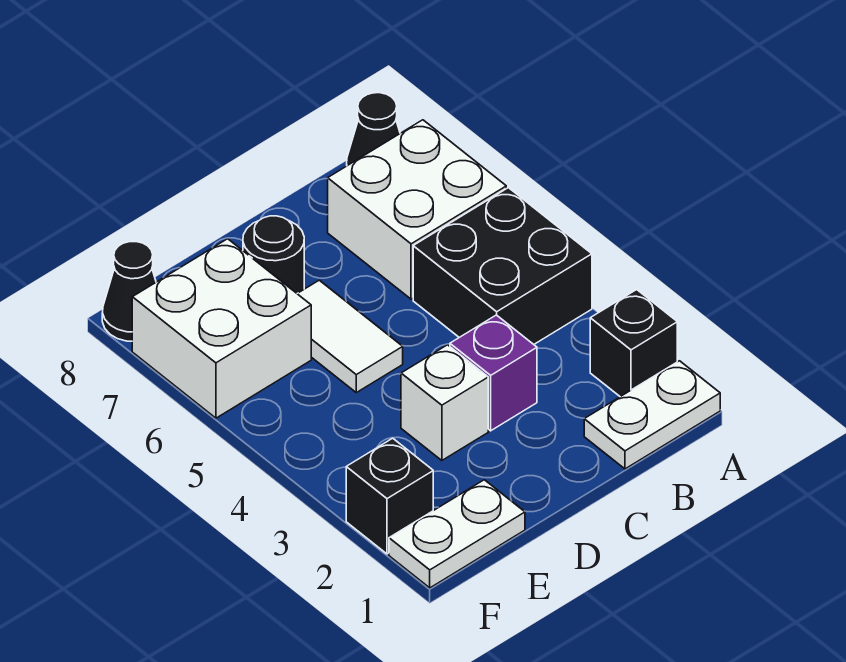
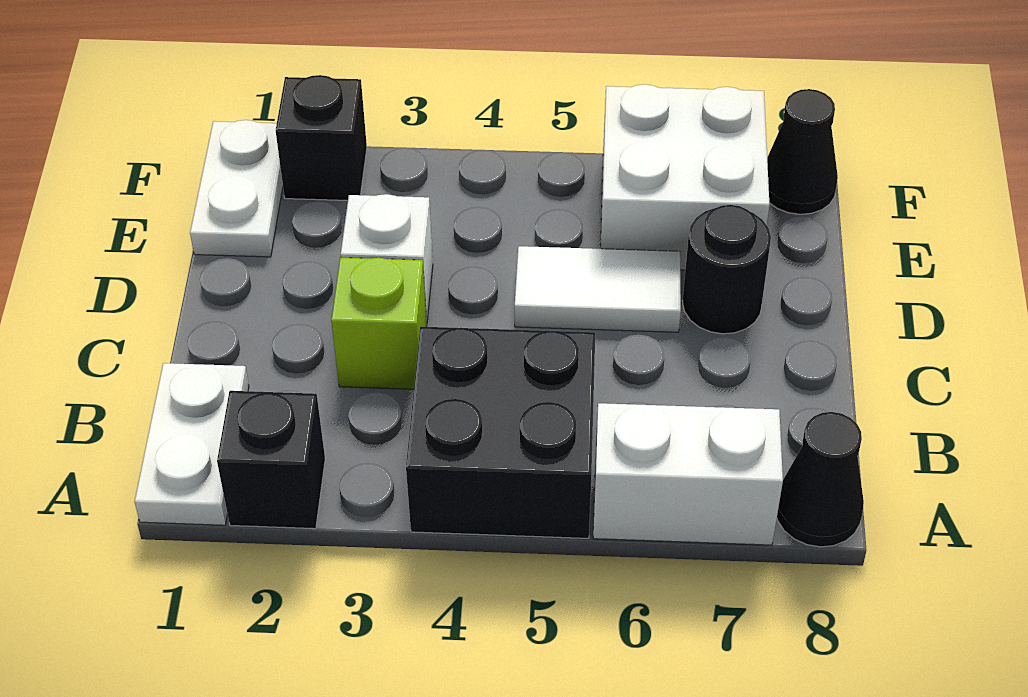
white 2x2 brick [328,120,506,299] -> white 1x2 brick [593,403,783,545]
purple 1x1 brick [450,315,537,431] -> lime 1x1 brick [331,257,427,389]

